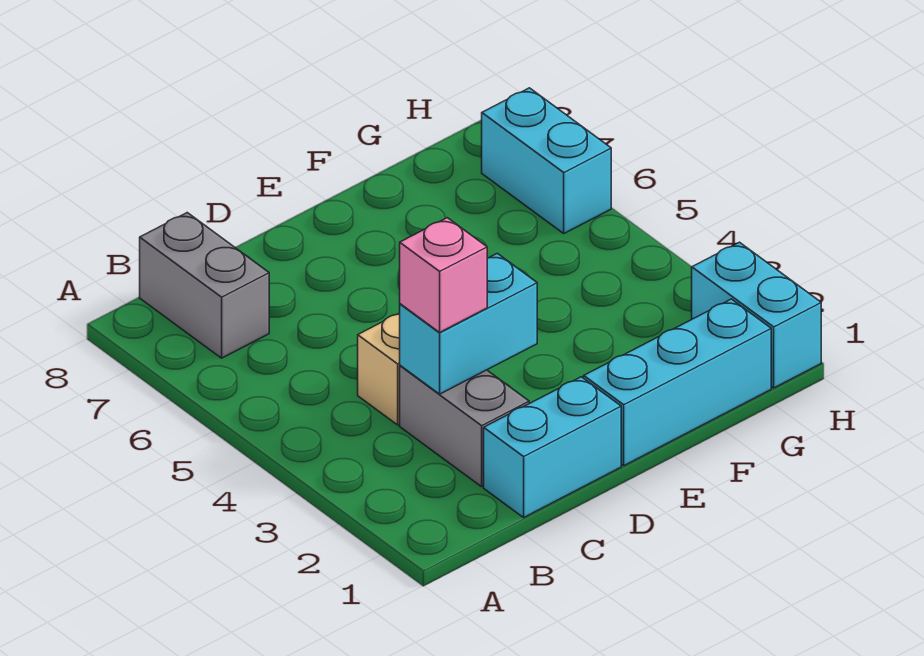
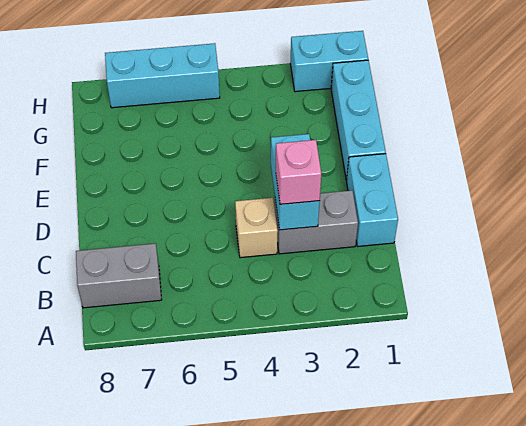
cyan 1x2 brick [482,88,611,233] -> cyan 1x3 brick [105,43,220,108]

